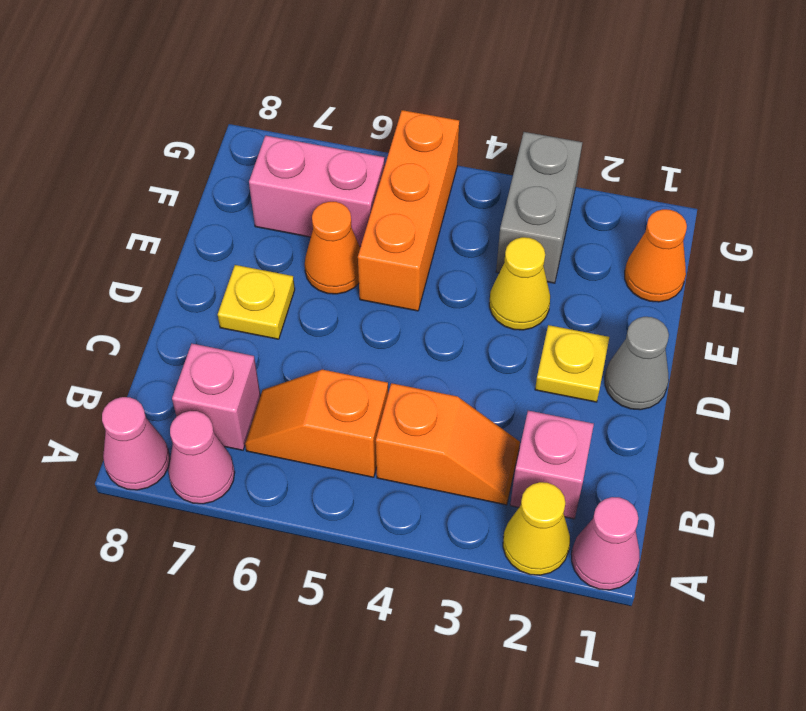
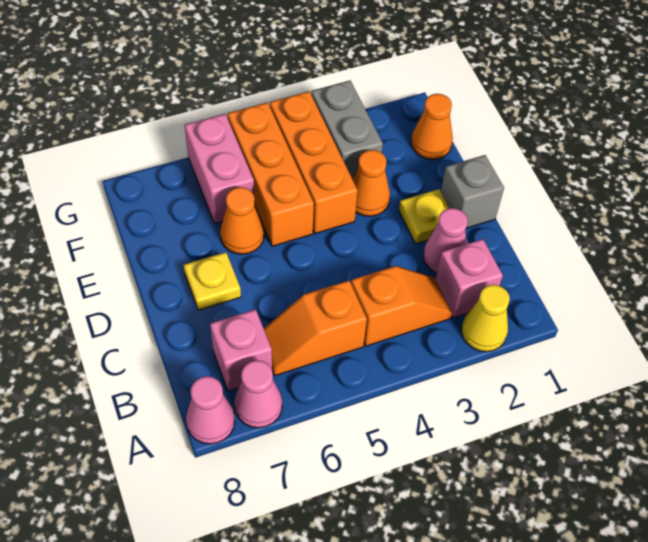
pink 1x1 cone [572,497,640,590] -> pink 1x1 cone moved to [423,208,468,273]
grey 1x1 cone [605,317,669,410] -> grey 1x1 brick [441,155,504,228]
yellow 1x1 cone [489,237,550,330] -> orange 1x1 cone [353,150,390,216]
none -> orange 1x3 brick [270,92,358,234]
pink 1x2 brick [249,136,385,247] -> pink 1x2 brick turned to [185,114,255,224]

